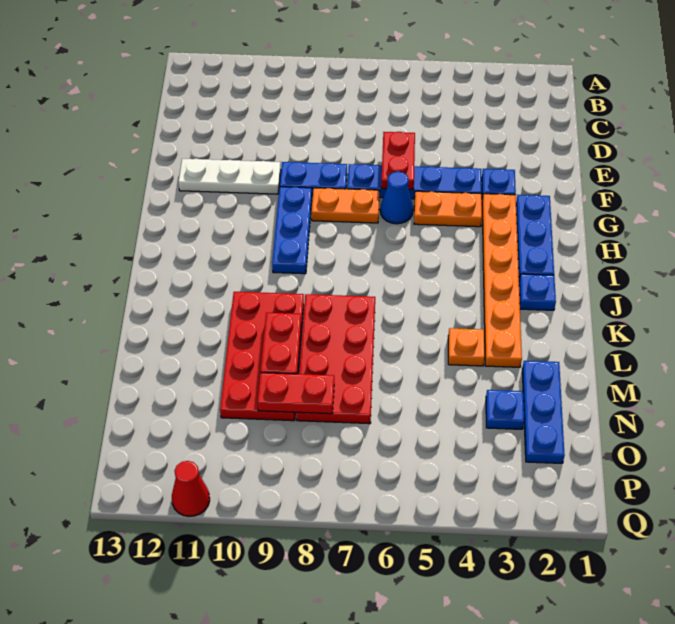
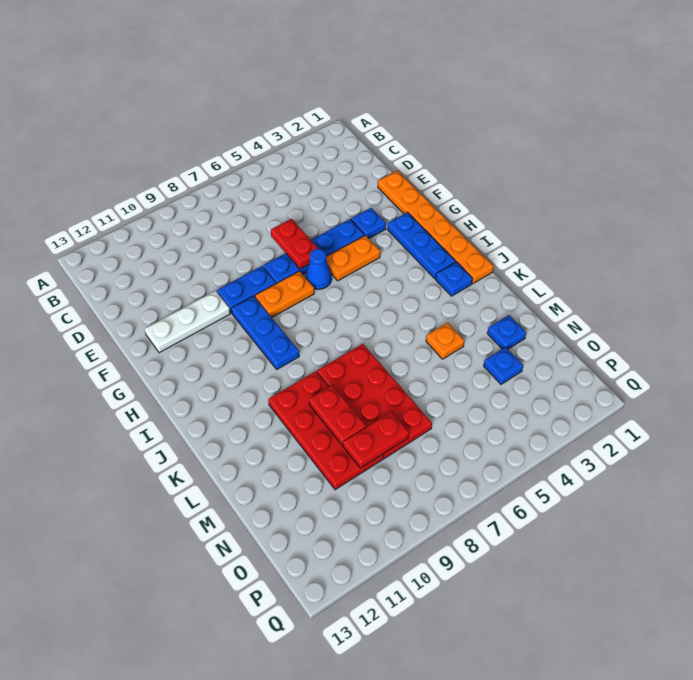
orange 1x6 plate [482,194,522,367] -> orange 1x6 plate moved to [378,171,494,284]
blue 1x3 plate [522,361,565,463] -> blue 1x1 plate [487,315,526,349]
red 1x1 cone [172,461,210,516] -> none

